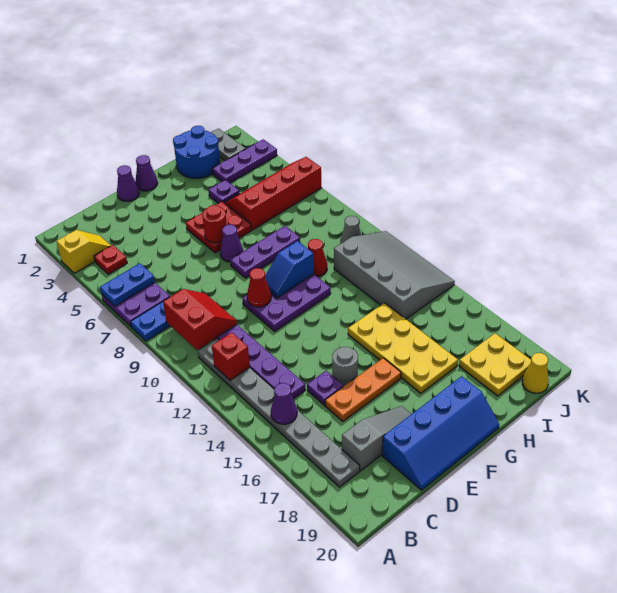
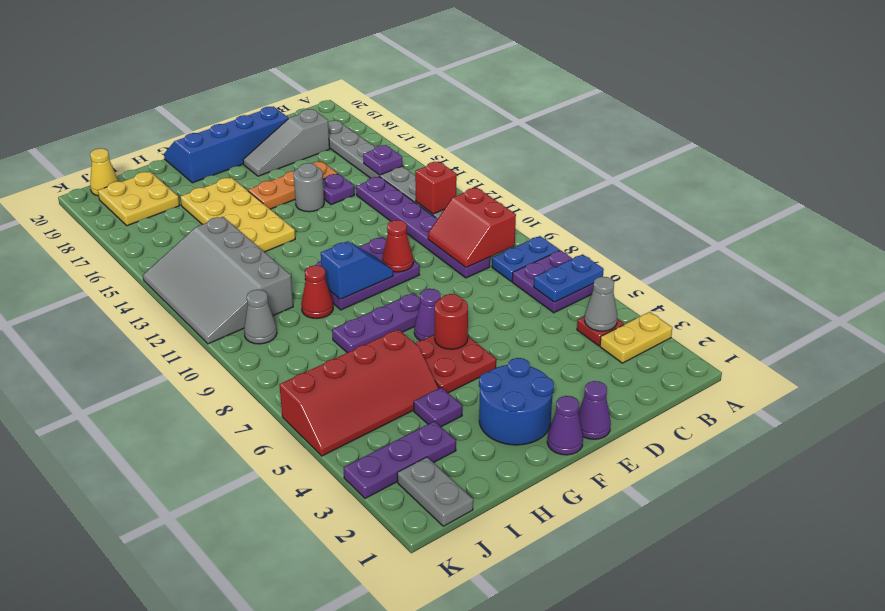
yellow 1x2 slope [57,230,111,273] -> yellow 1x2 plate [600,312,672,363]
none -> grey 1x1 cone [585,277,617,331]
purple 1x1 cone [271,383,297,424] -> purple 1x1 plate [363,145,402,175]
blue 2x2 round brick [173,126,220,178] -> blue 2x2 round brick moved to [479,358,554,445]

